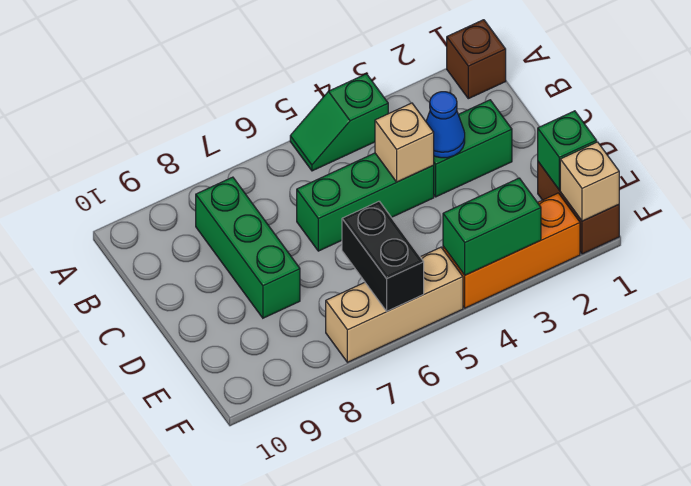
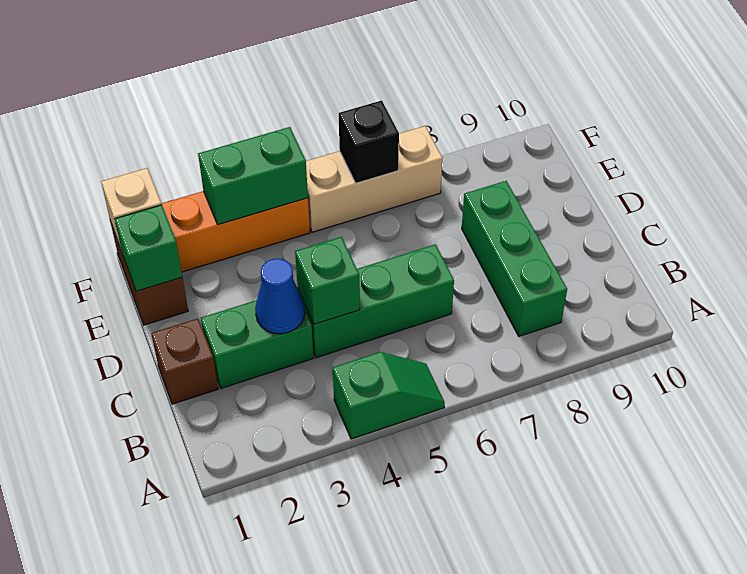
brown 1x1 brick [447,20,506,99] -> brown 1x1 brick moved to [151,319,218,404]
tan 1x1 brick [375,103,434,182] -> green 1x1 brick [295,237,360,324]
black 1x2 brick [342,201,424,311] -> black 1x1 brick [339,100,399,183]

